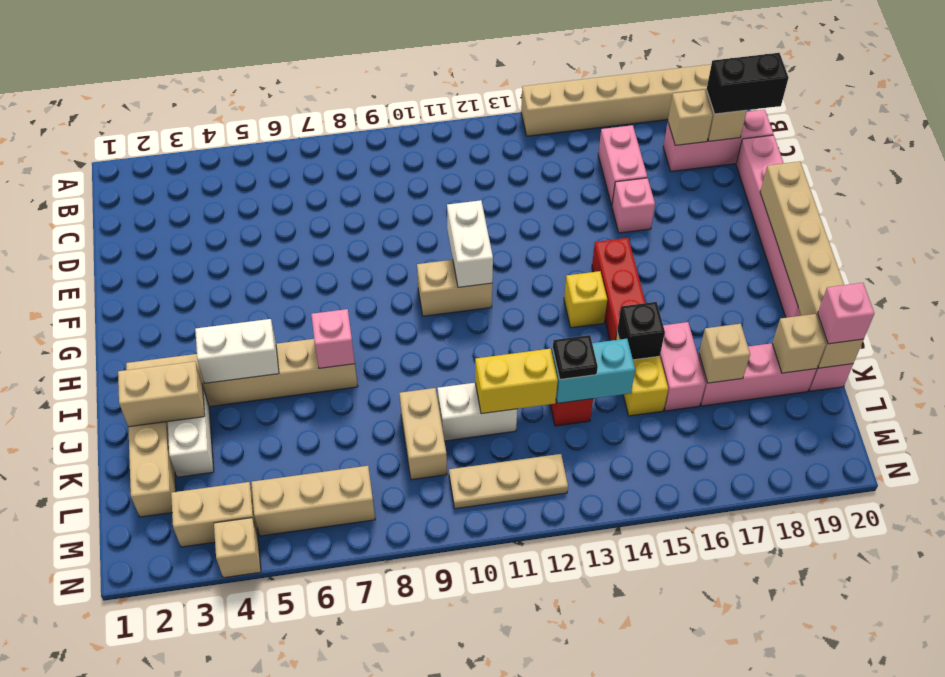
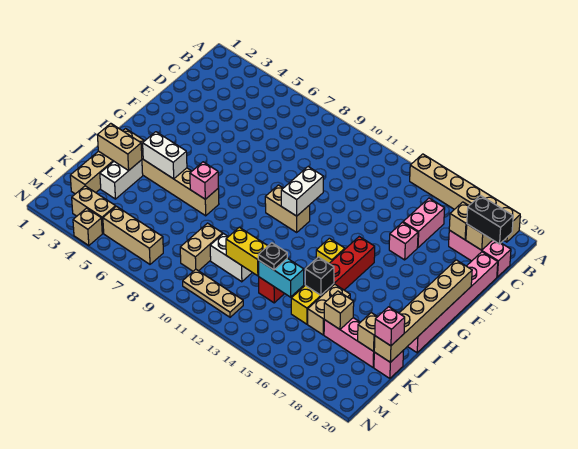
pink 1x2 brick [660,322,706,411] -> tan 1x2 brick [308,284,350,335]

